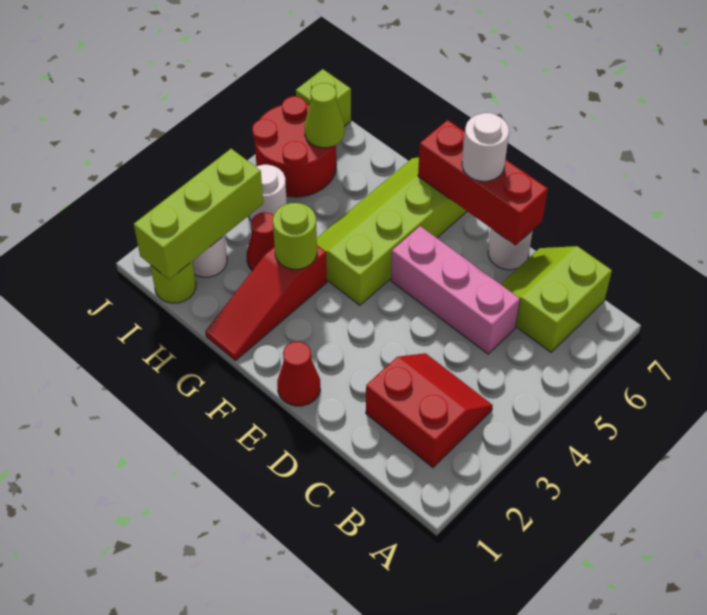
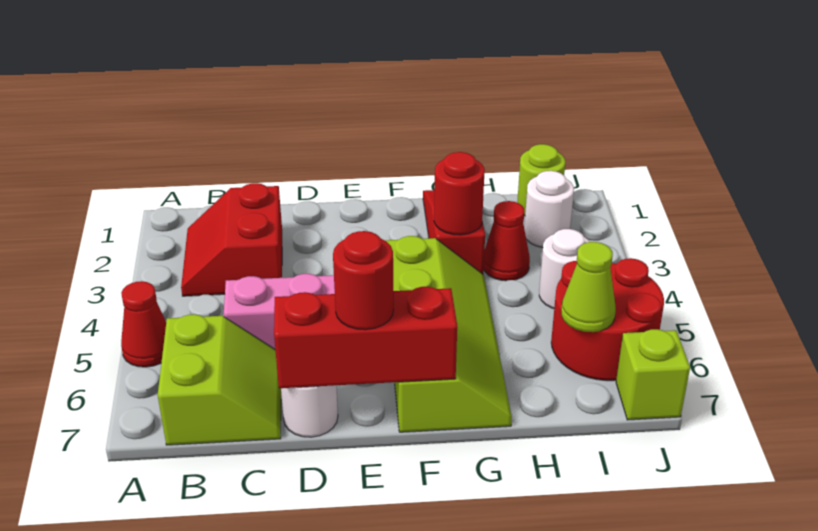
red 2x2 slope [366,353,493,468] -> red 2x2 slope turned to [181,183,282,296]
red 1x1 cone [277,342,320,406] -> red 1x1 cone moved to [121,281,166,367]
white 1x1 round brick [462,113,509,181] -> red 1x1 round brick [333,231,394,330]
lime 1x1 round brick [273,203,317,269] -> red 1x1 round brick [434,152,485,235]
lime 1x3 brick [134,149,263,279] -> none

